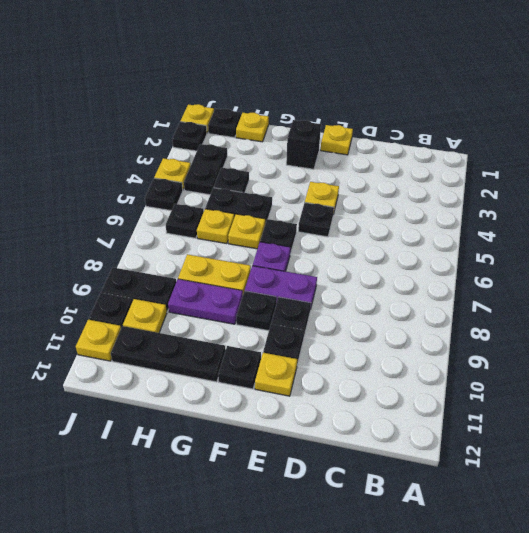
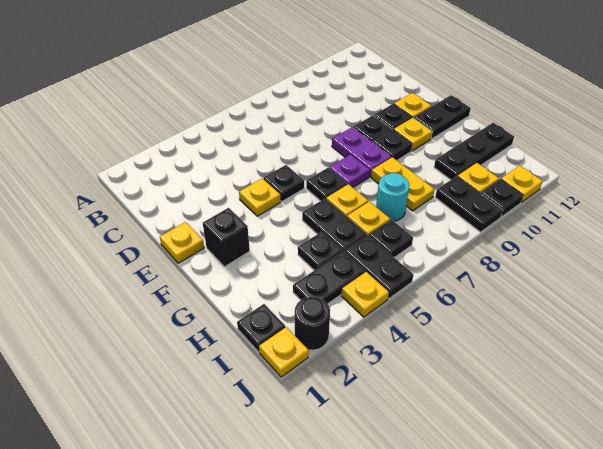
black 1x1 plate [218,346,261,389] -> black 1x2 plate [414,95,471,139]
purple 1x2 plate [168,279,243,324] -> none
black 1x3 plate [111,326,226,382] -> black 1x3 plate turned to [434,123,514,180]
yellow 1x1 plate [236,113,269,142] -> yellow 1x1 plate moved to [394,118,432,151]
none -> cyan 1x1 round brick [376,173,409,221]
black 1x1 plate [172,122,207,151] -> black 1x1 round brick [295,297,330,350]
black 1x1 plate [145,178,183,211] -> black 1x2 plate [345,235,414,299]

